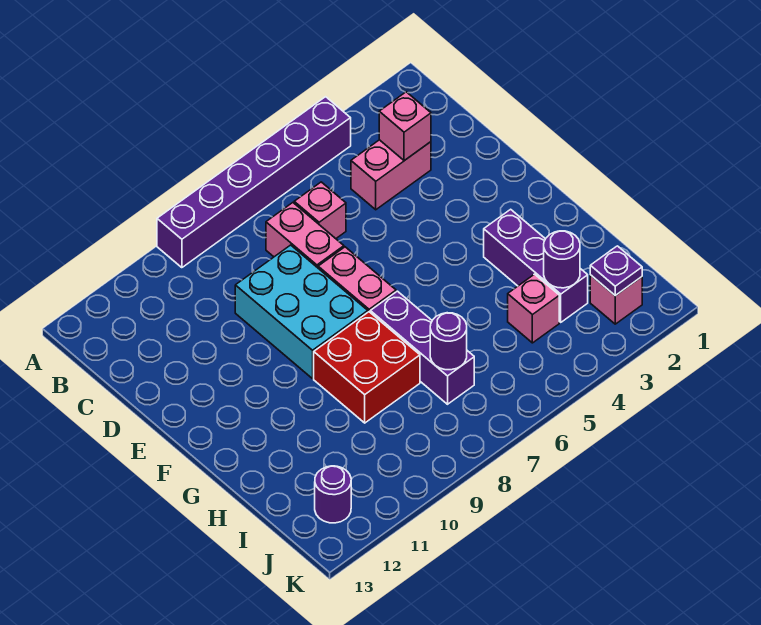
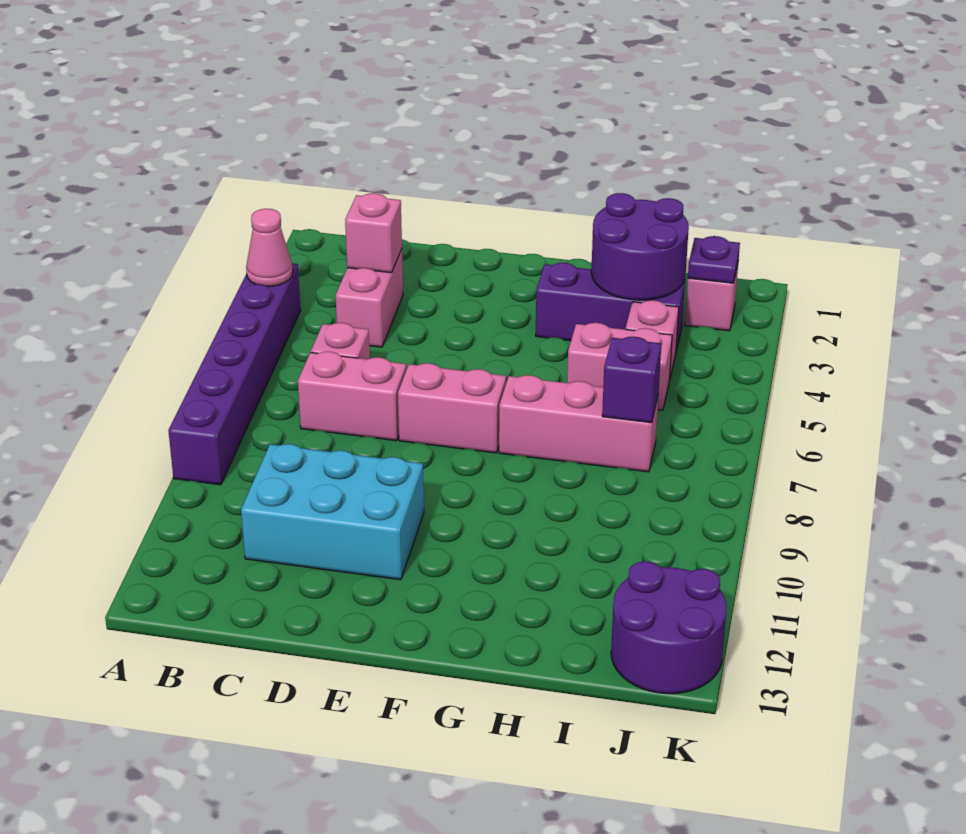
none -> pink 1x1 cone [246,209,293,286]
cyan 2x3 brick [235,245,368,379] -> cyan 2x3 brick moved to [241,444,424,580]
purple 1x3 brick [370,291,474,404] -> pink 1x3 brick [499,375,658,472]
red 2x2 brick [314,312,420,423] -> none
none -> pink 1x2 brick [567,323,672,410]
purple 1x1 round brick [544,231,580,288] -> purple 2x2 round brick [591,193,689,300]
purple 1x1 round brick [430,313,467,370] -> purple 1x1 brick [602,337,661,423]
purple 1x1 round brick [315,466,351,523] -> purple 2x2 round brick [611,561,727,694]

